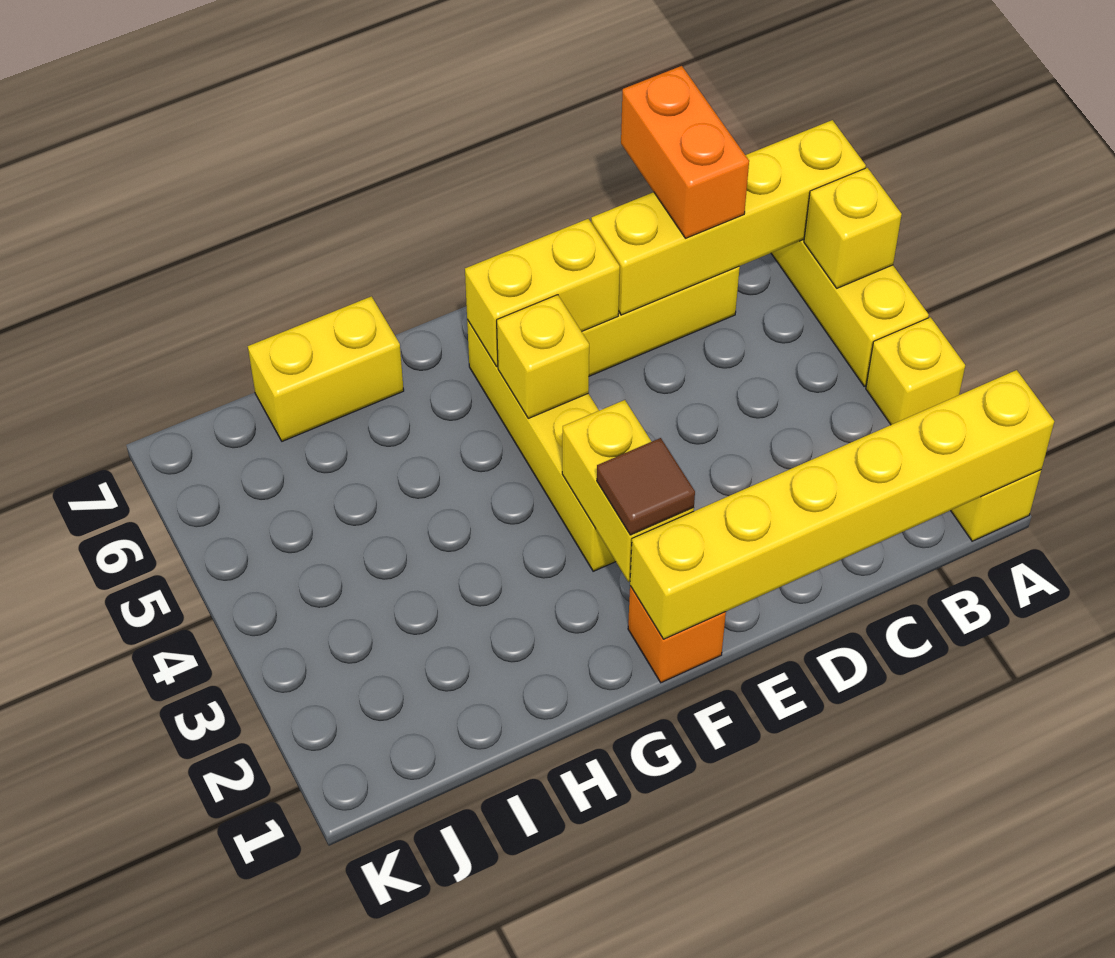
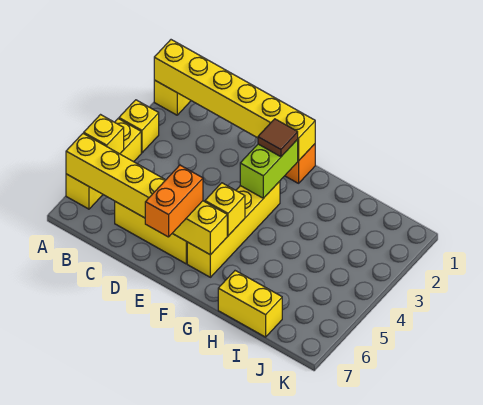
orange 1x2 brick [621,66,749,238] -> orange 1x2 brick moved to [145,165,203,237]
yellow 1x2 brick [562,400,694,582] -> lime 1x2 brick [240,140,298,198]

